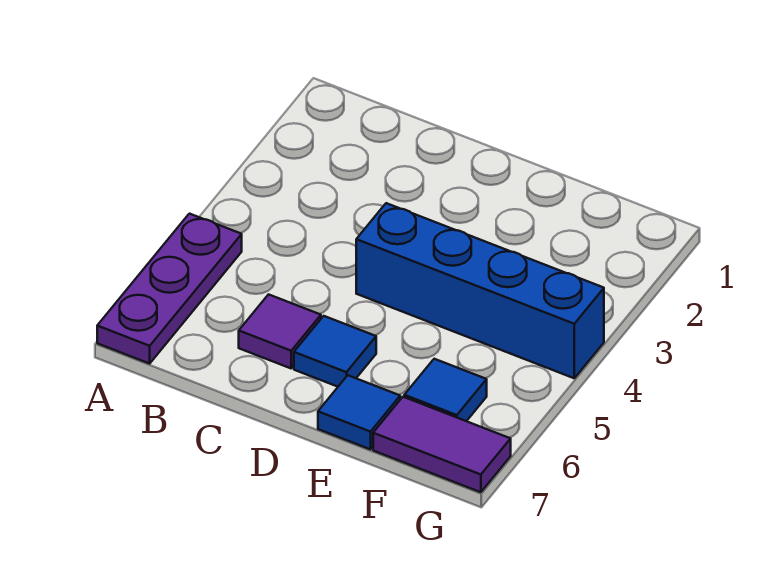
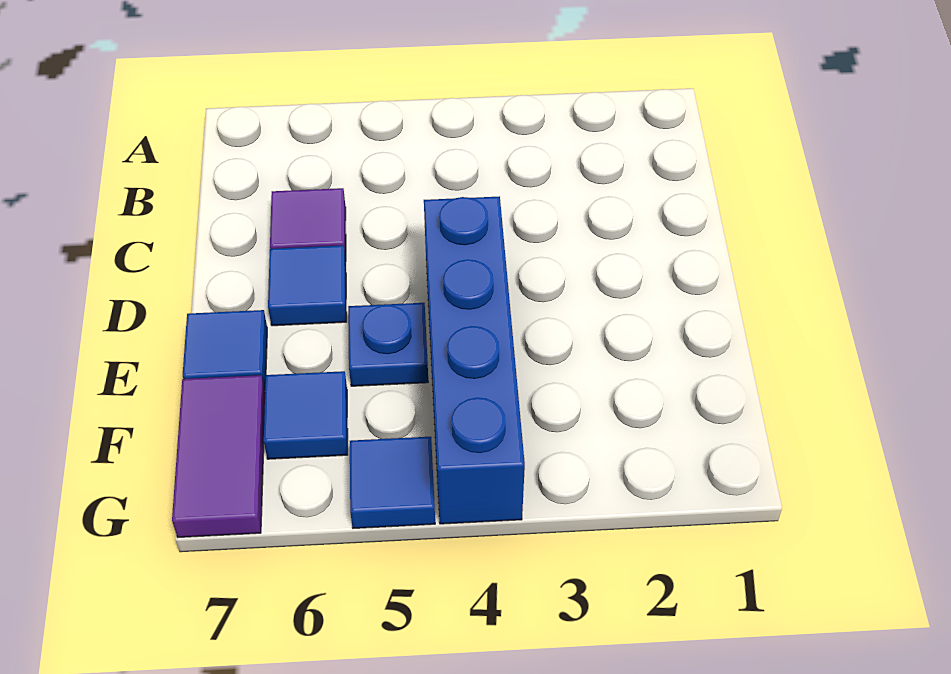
purple 1x3 plate [97,214,242,364] -> none
none -> blue 1x1 plate [348,303,428,386]
none -> blue 1x1 tile [350,437,435,528]

